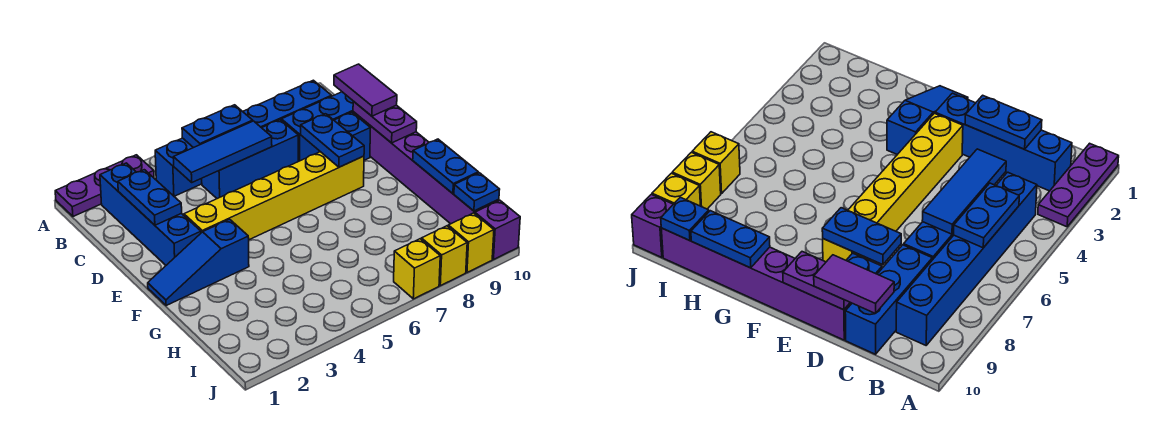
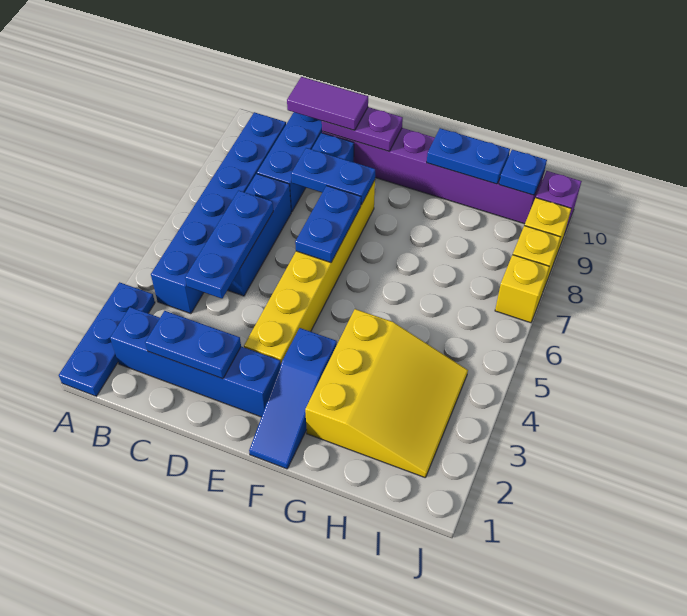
purple 1x3 plate [55,155,154,216] -> blue 1x3 plate [59,282,155,396]
blue 1x2 plate [182,105,253,148] -> blue 1x2 plate moved to [295,186,361,263]
blue 1x3 tile [173,121,272,182] -> blue 1x3 plate [185,191,273,299]
none -> yellow 3x3 slope [305,309,468,478]

